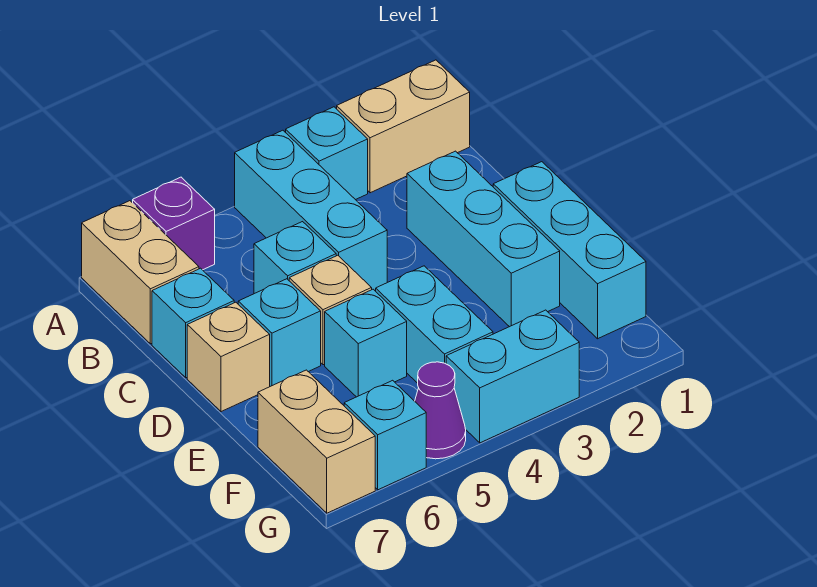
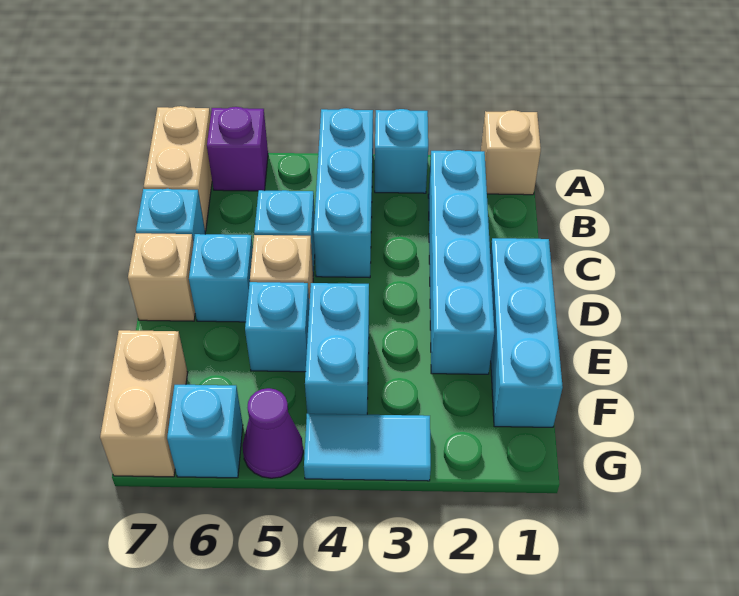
tan 1x2 brick [337,60,470,193] -> tan 1x1 brick [481,110,541,195]
cyan 1x3 brick [407,151,560,327] -> cyan 1x4 brick [428,150,494,374]
cyan 1x2 brick [446,310,579,443] -> cyan 1x2 tile [304,414,431,481]

